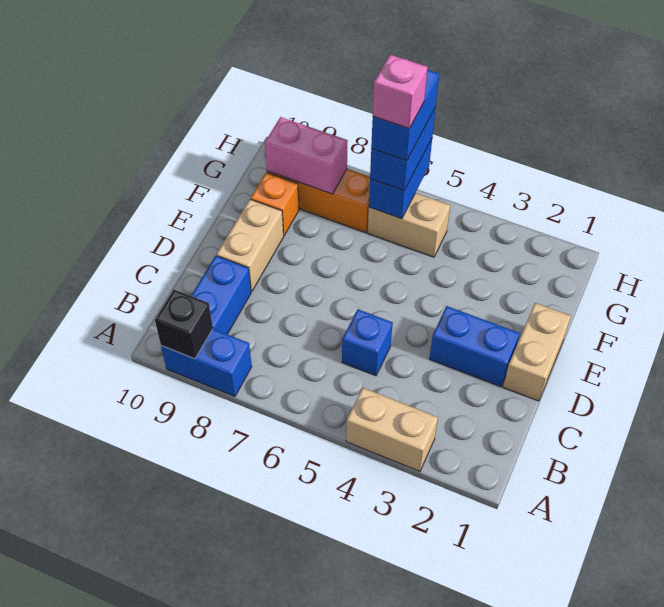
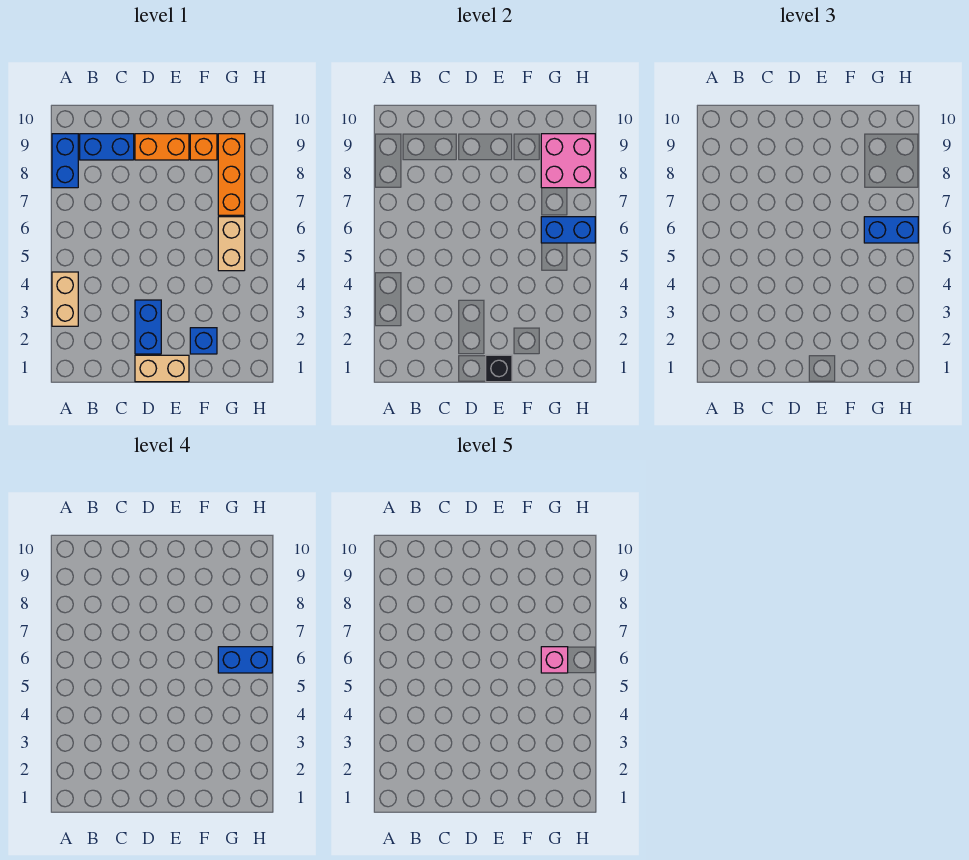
black 1x1 brick [155,290,213,359] -> black 1x1 brick moved to [486,355,512,382]
blue 1x1 brick [342,309,393,376] -> blue 1x1 brick moved to [190,328,217,354]
tan 1x2 brick [216,199,284,292] -> orange 1x2 brick [135,134,189,160]
pink 1x2 brick [265,117,348,194] -> pink 2x2 brick [541,134,595,188]

